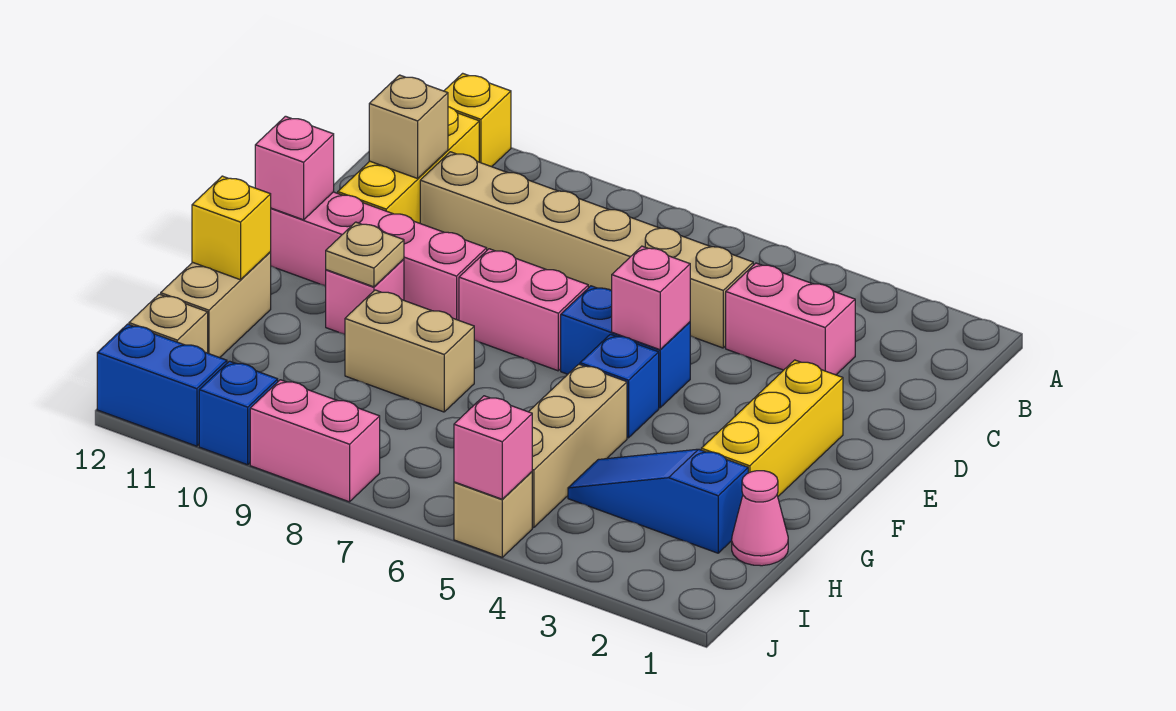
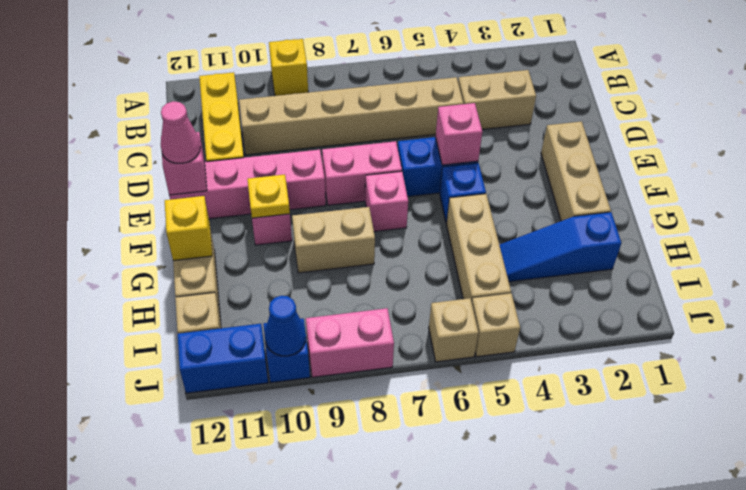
yellow 1x1 brick [444,73,511,167] -> yellow 1x1 brick moved to [269,39,308,96]
pink 1x2 brick [726,263,855,375] -> tan 1x2 brick [458,70,536,130]
tan 1x1 brick [369,75,448,178] -> tan 1x1 brick moved to [429,298,478,362]
yellow 1x3 brick [701,360,843,496] -> tan 1x3 brick [541,121,611,221]
tan 1x1 plate [326,222,404,287] -> yellow 1x1 plate [247,174,290,218]
pink 1x1 cone [732,471,788,566] -> pink 1x1 cone moved to [161,101,200,163]
pink 1x1 brick [454,396,532,499] -> pink 1x1 brick moved to [365,171,408,232]
none -> blue 1x1 cone [265,296,306,356]

